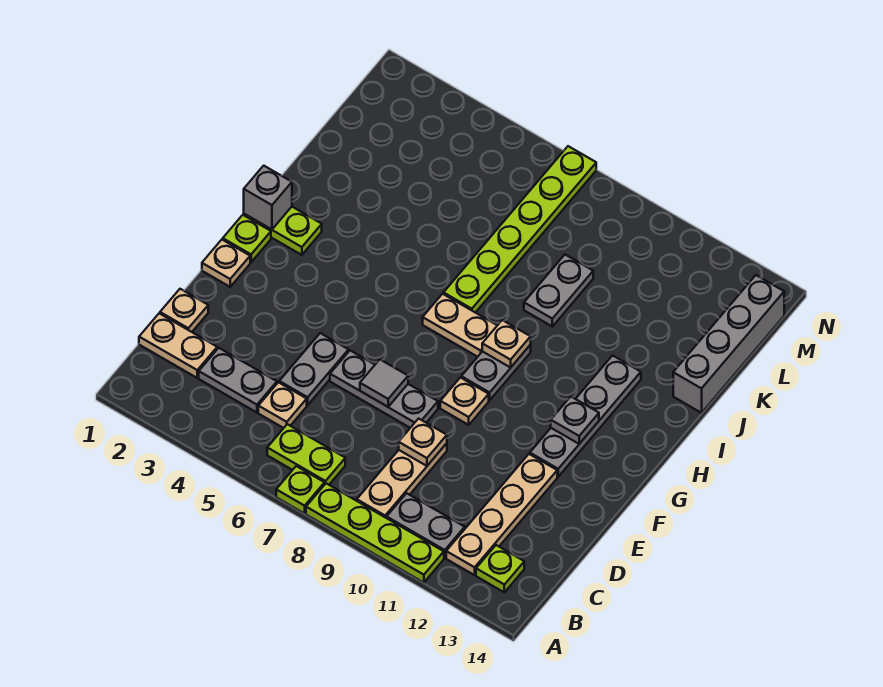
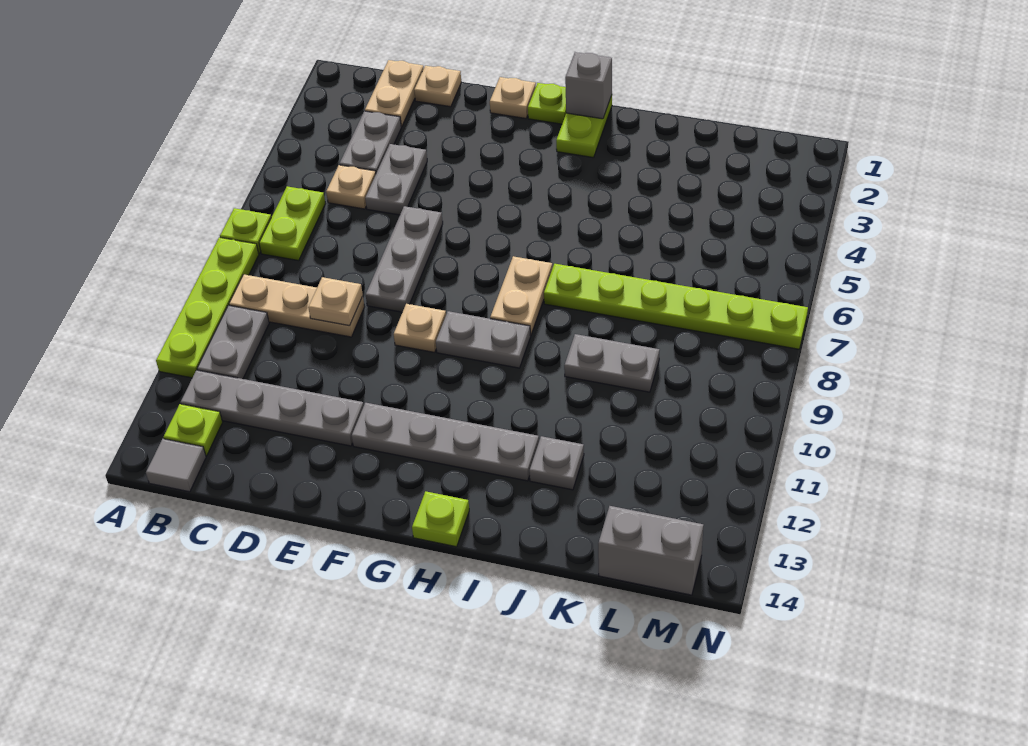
tan 1x4 plate [446,454,557,575] -> grey 1x4 plate [181,370,364,446]
grey 1x2 plate [279,333,349,405] -> grey 1x2 plate turned to [365,144,427,215]
grey 1x1 tile [360,360,408,407] -> grey 1x1 tile moved to [146,439,206,492]
grey 1x1 plate [551,397,599,444] -> grey 1x1 plate moved to [529,436,584,490]
tan 1x1 plate [482,320,531,368] -> none
none -> lime 1x1 plate [412,491,469,547]
grey 1x4 brick [673,275,784,413] -> grey 1x2 brick [598,506,703,595]

